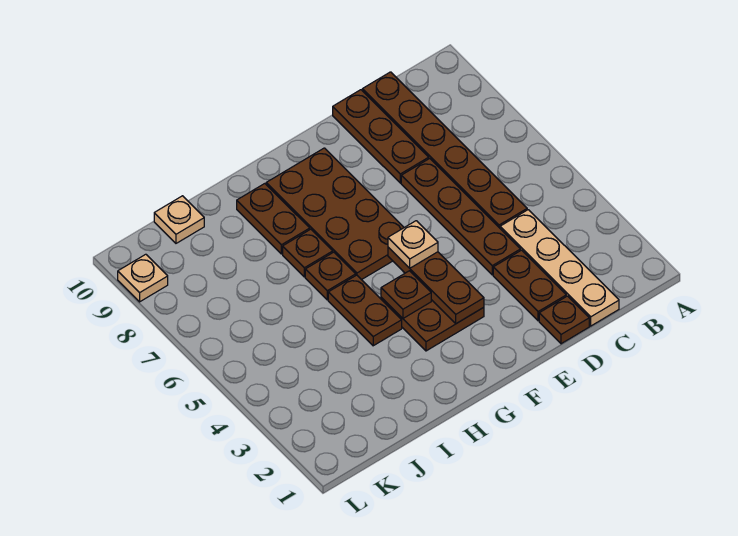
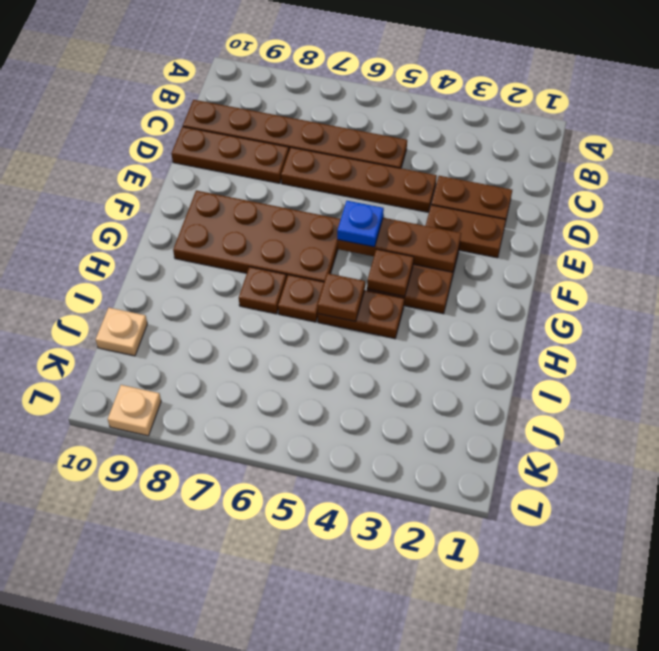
tan 1x4 plate [500,210,619,326] -> none
brown 1x1 plate [539,296,589,344] -> brown 1x1 plate moved to [318,273,365,321]
tan 1x1 plate [388,221,438,268] -> blue 1x1 plate [337,201,384,247]
brown 1x2 plate [237,184,310,254] -> brown 1x2 plate moved to [426,205,506,258]

